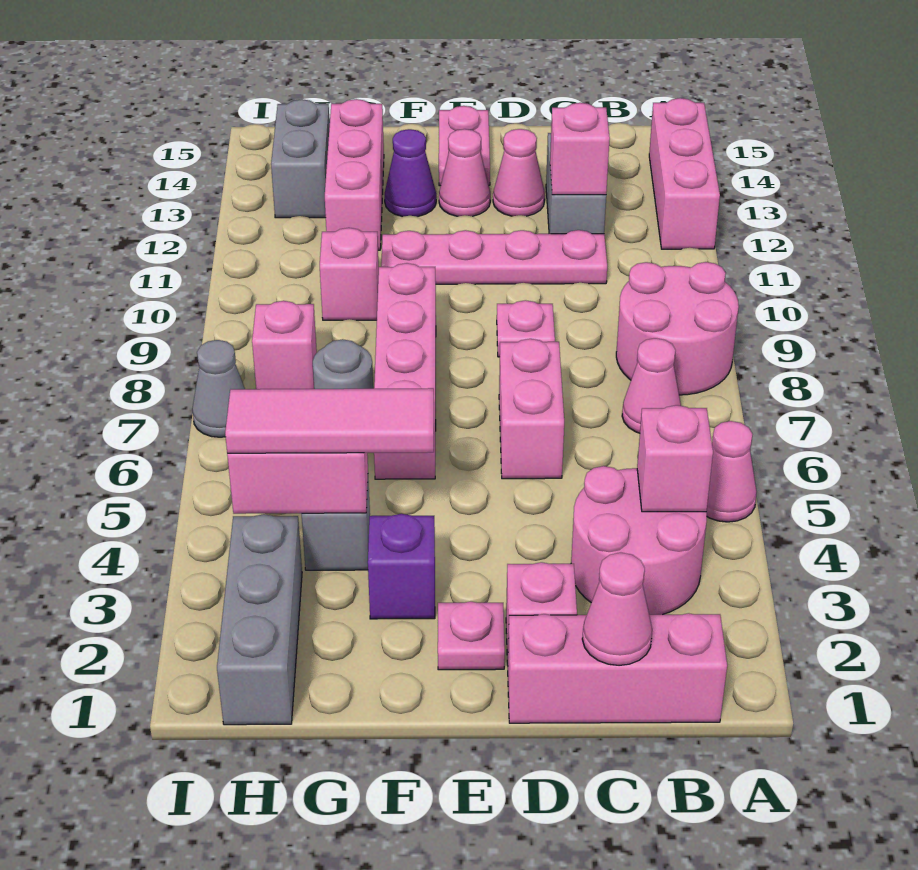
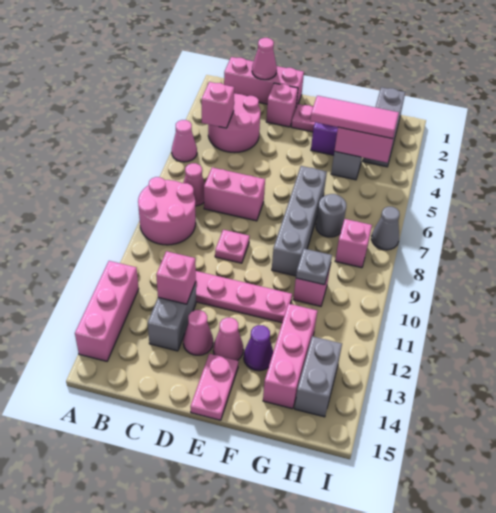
pink 1x2 brick [499,339,564,479] -> pink 1x2 brick turned to [204,167,265,221]
pink 1x4 brick [374,263,436,479] -> grey 1x4 brick [272,166,327,276]
none -> grey 1x1 plate [296,248,332,285]

